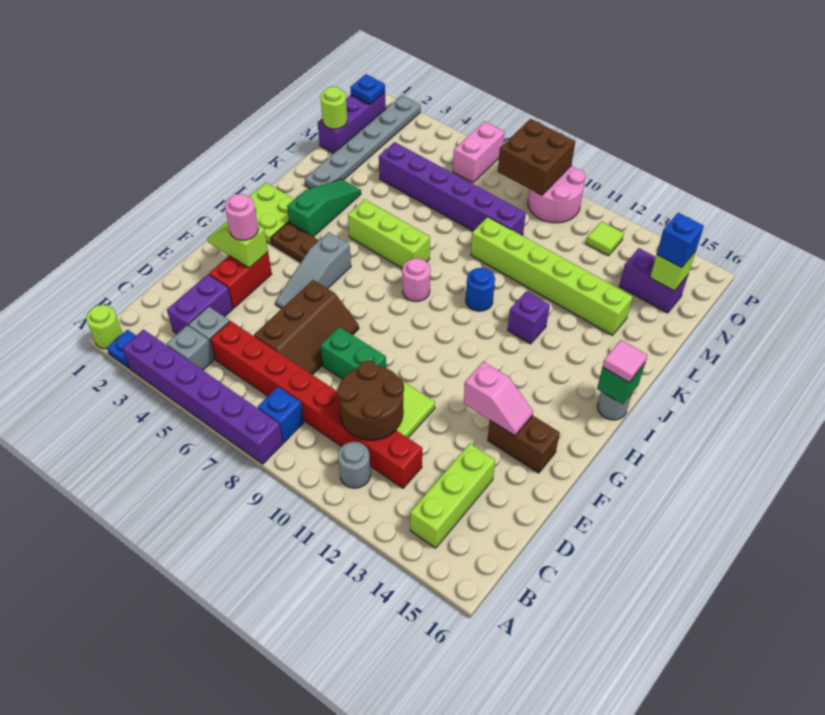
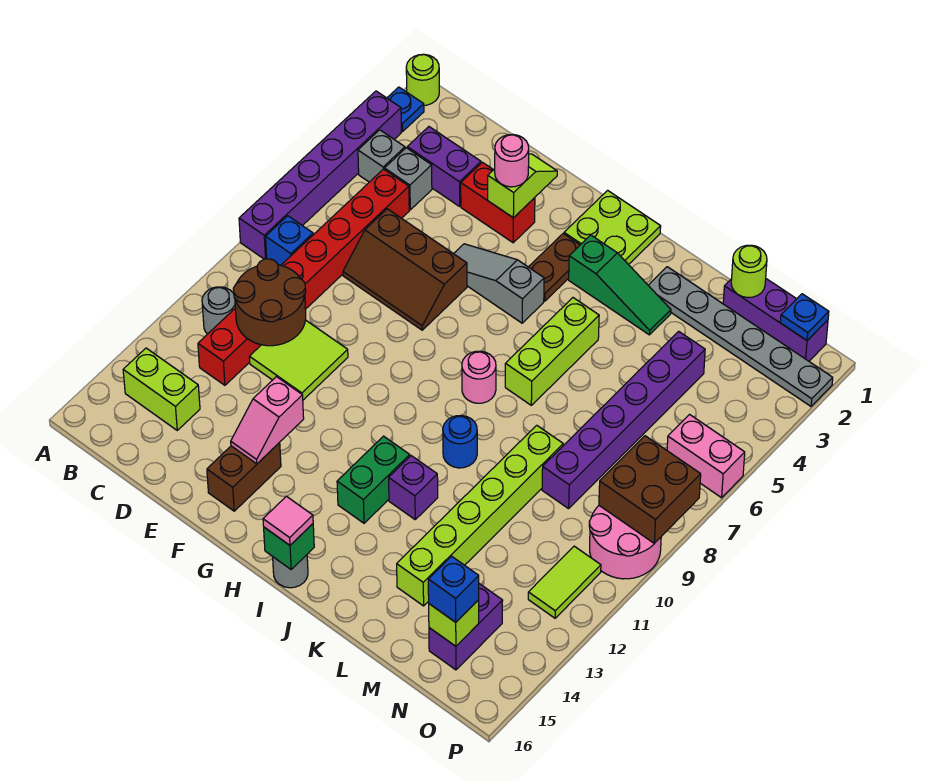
lime 1x3 brick [410,444,495,548] -> lime 1x2 brick [123,348,200,430]
green 1x2 brick [320,327,386,379] -> green 1x2 brick moved to [337,436,410,523]
lime 1x1 tile [586,221,624,256] -> lime 1x2 tile [528,546,601,618]

